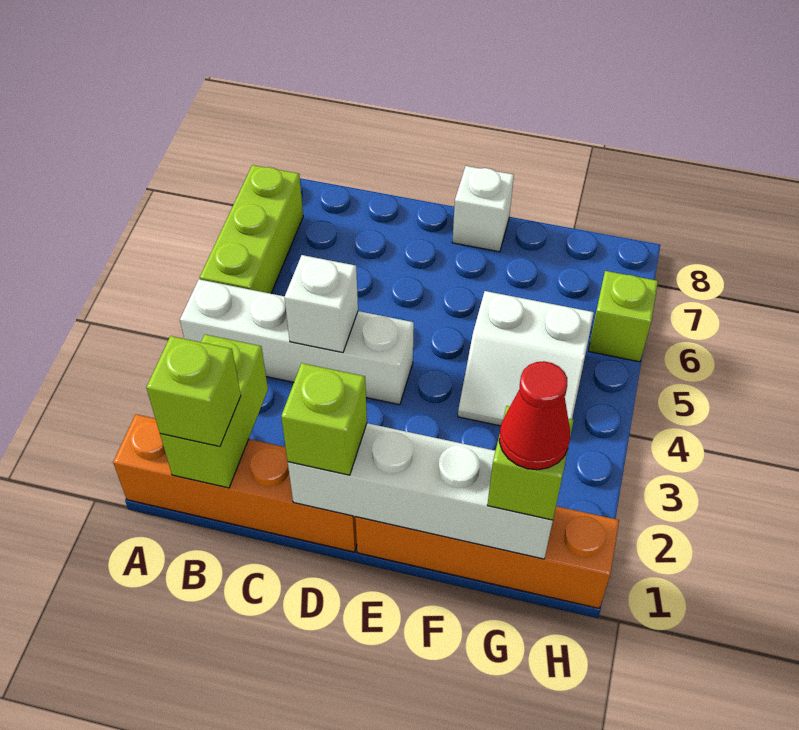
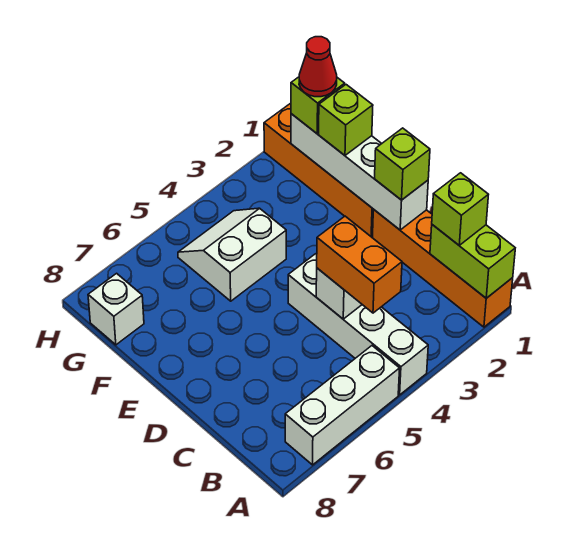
lime 1x3 brick [200,165,303,294] -> white 1x3 brick [285,346,400,465]
lime 1x2 brick [160,334,268,488] -> lime 1x2 brick turned to [430,225,515,298]
none -> orange 1x2 brick [317,216,402,313]
white 1x1 brick [452,166,514,252] -> white 1x1 brick moved to [88,273,144,345]
white 2x2 slope [458,291,594,426] -> white 2x2 slope turned to [178,208,286,301]
lime 1x1 brick [588,271,658,362] -> lime 1x1 brick moved to [319,85,373,155]

